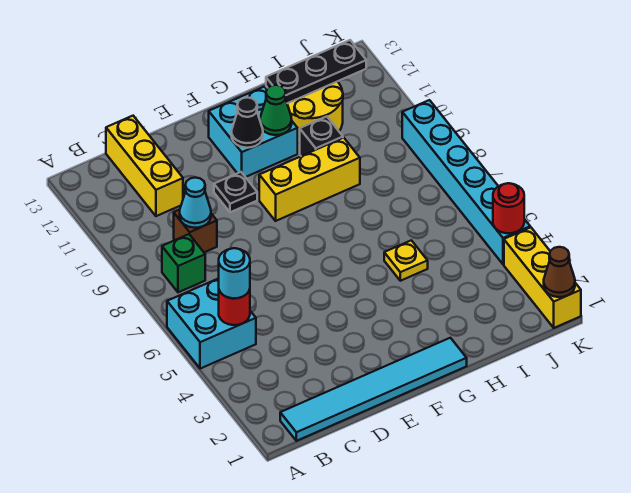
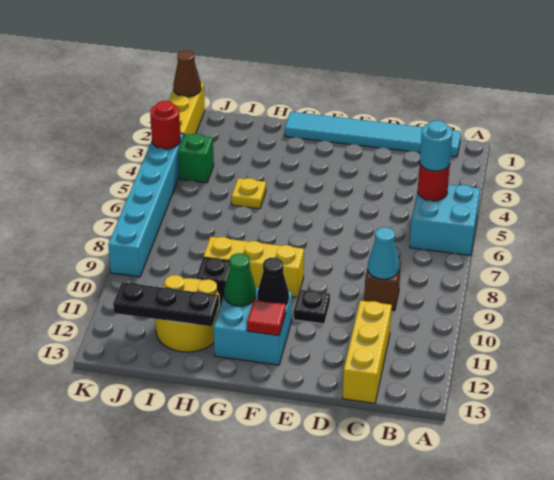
green 1x1 brick [162,234,205,292] -> green 1x1 brick moved to [178,134,214,183]
none -> red 1x1 tile [247,300,286,336]

